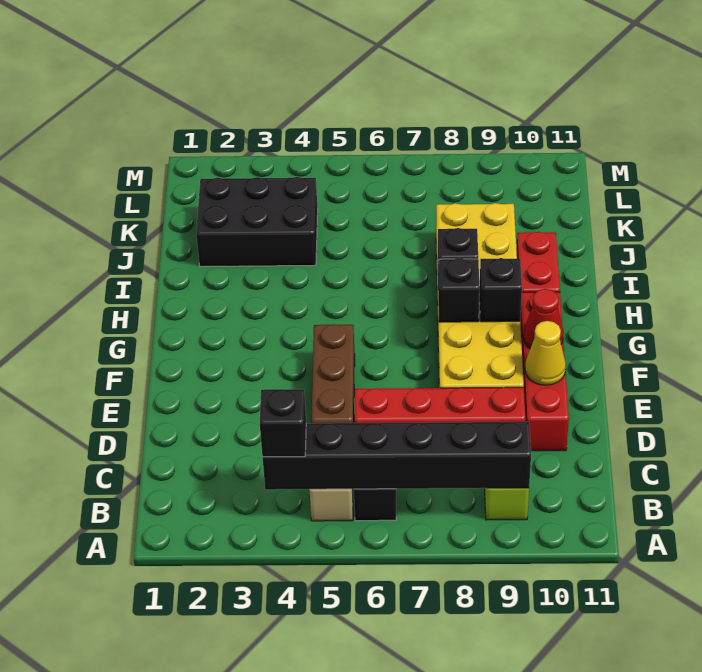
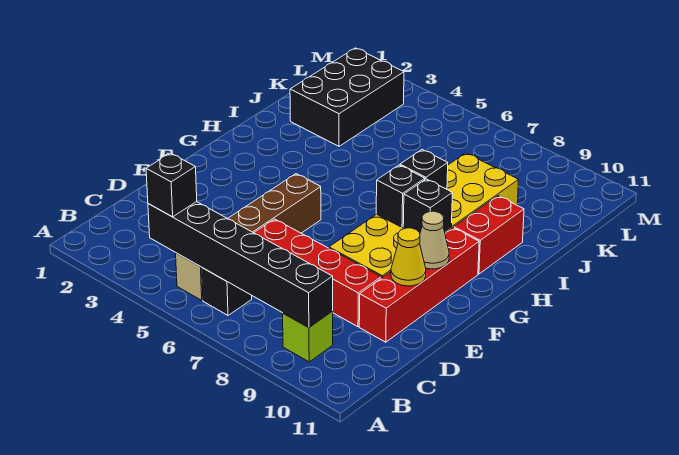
red 1x1 cone [523,289,564,348] -> tan 1x1 cone [420,211,449,269]
black 2x3 brick [196,177,318,267] -> black 2x3 brick turned to [290,48,404,146]

